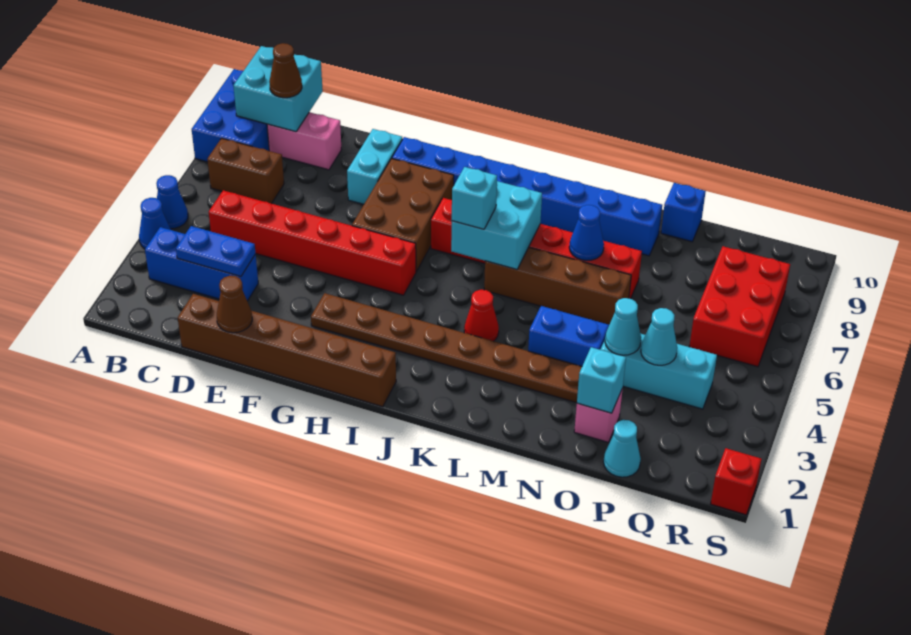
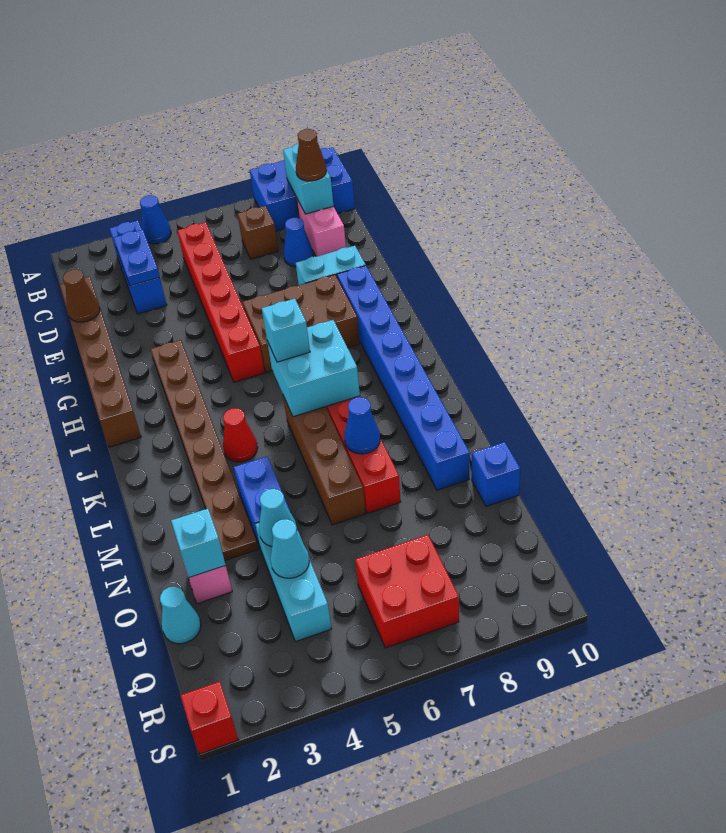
blue 1x1 cone [156,175,188,229] -> blue 1x1 cone moved to [283,217,313,267]
brown 1x2 brick [207,138,284,204] -> brown 1x1 brick [238,206,278,259]
cyan 2x2 brick [233,46,323,132] -> cyan 1x2 brick [283,143,334,214]
red 2x3 brick [689,246,790,367] -> red 2x2 brick [355,535,459,648]

